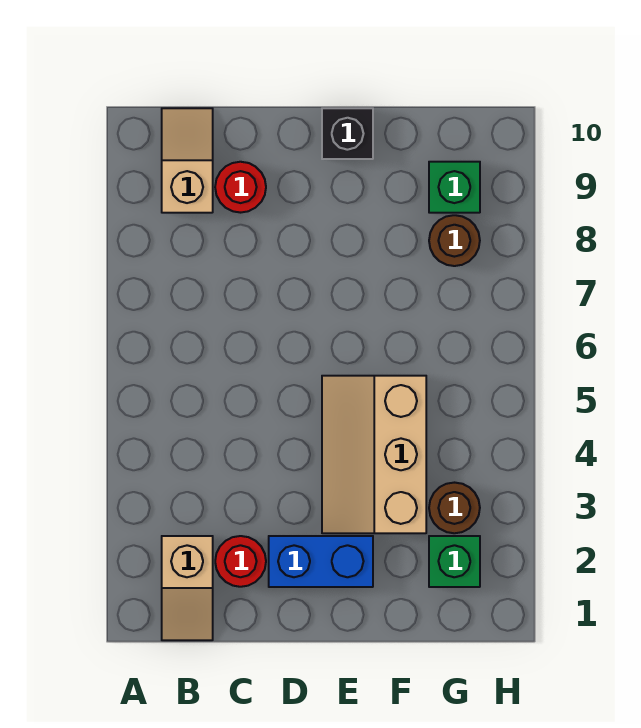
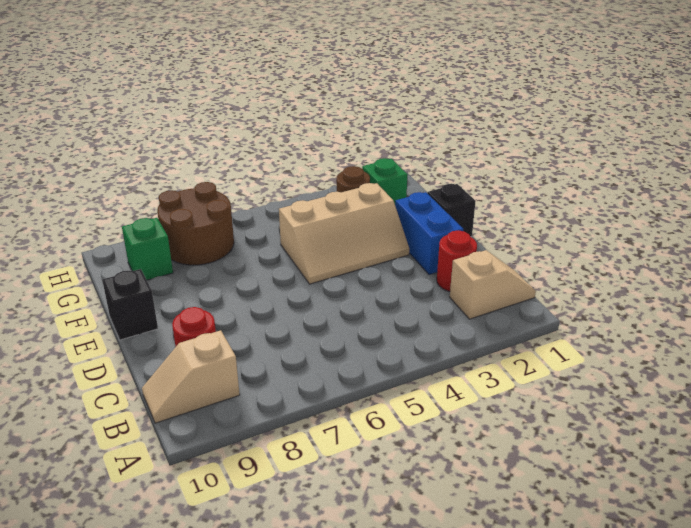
none -> black 1x1 brick [427,184,476,237]
brown 1x1 round brick [429,215,480,266] -> brown 2x2 round brick [157,182,234,265]

